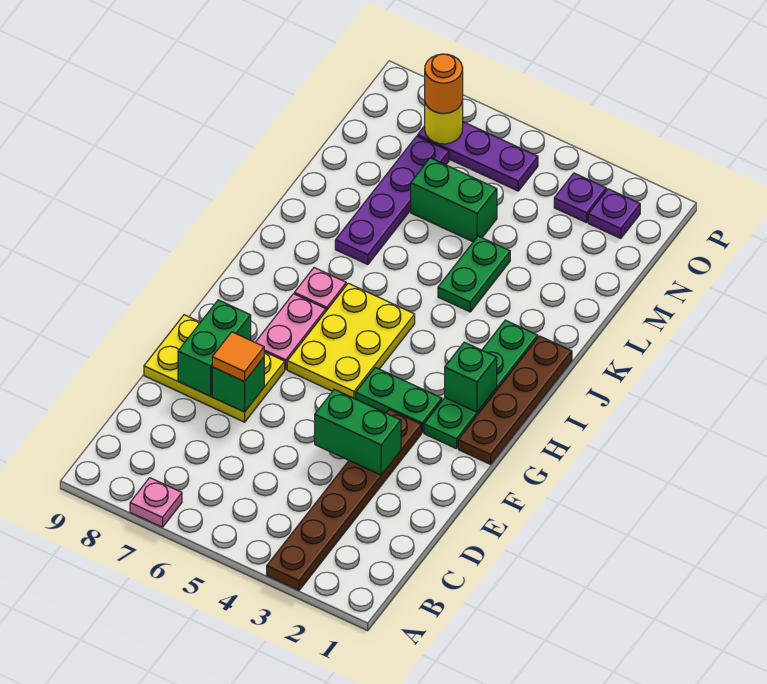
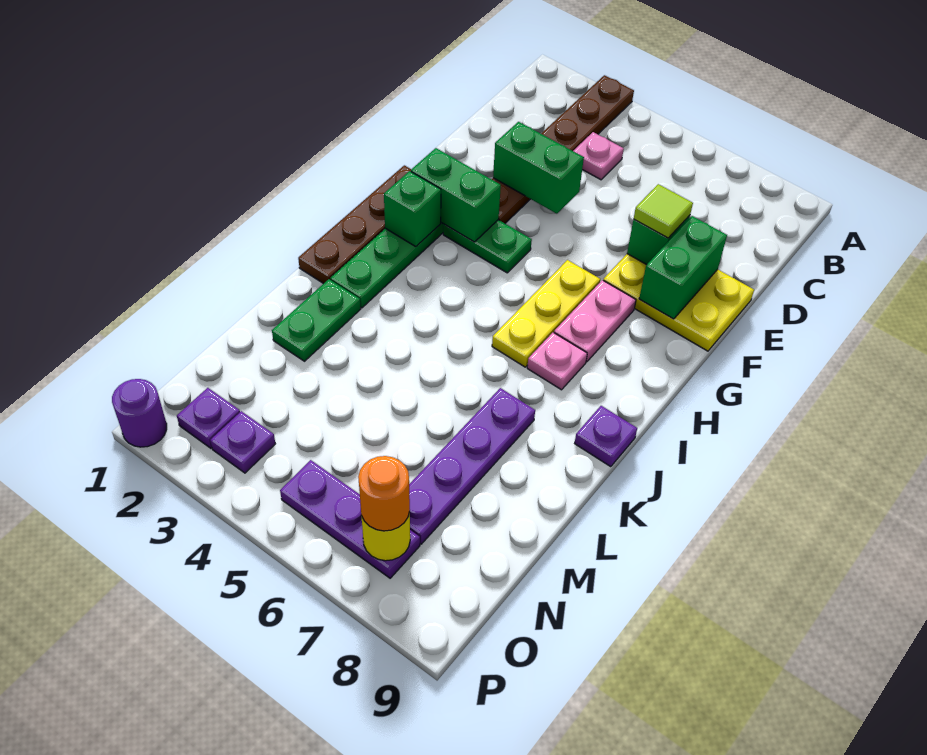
pink 1x1 plate [130,478,182,527] -> pink 1x1 plate moved to [574,132,624,180]
orange 1x1 tile [212,332,264,382] -> lime 1x1 tile [634,184,693,238]
yellow 2x3 plate [287,283,415,399] -> yellow 1x3 plate [492,260,600,367]
none -> purple 1x1 plate [575,406,637,467]
green 1x2 plate [438,236,510,312] -> green 1x2 plate moved to [272,279,361,361]
green 1x2 brick [411,158,497,242] -> green 1x2 brick moved to [411,148,501,242]
none -> purple 1x1 round brick [112,379,167,447]

